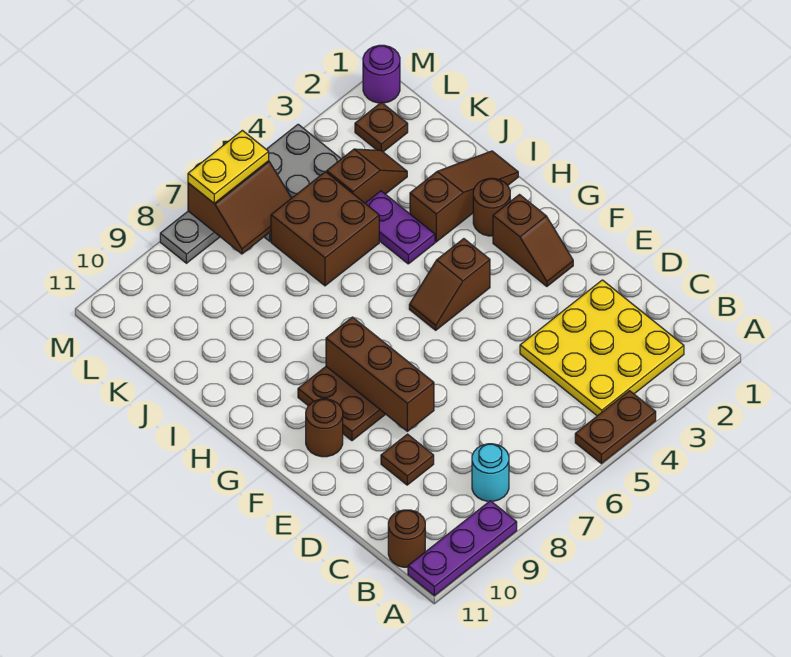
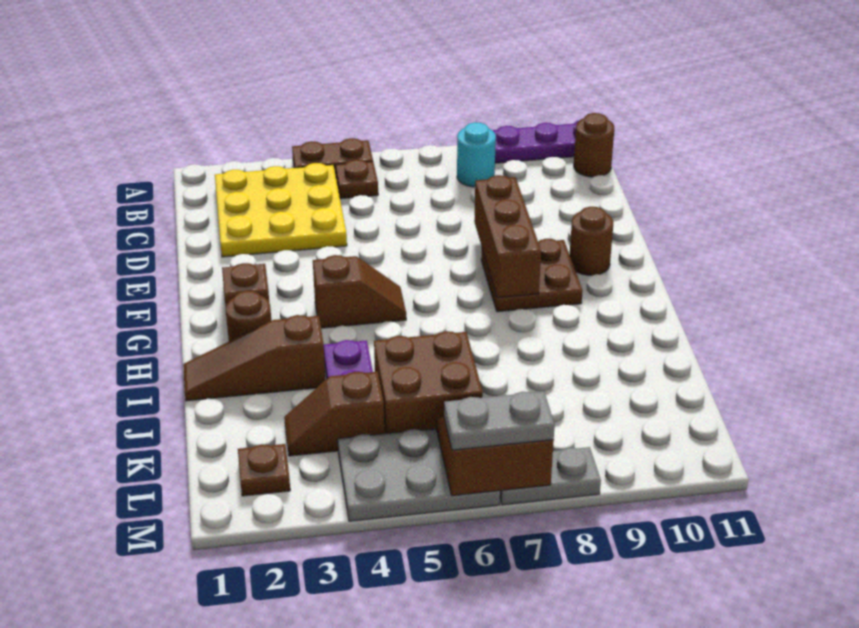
brown 1x1 plate [381,434,434,485] -> brown 1x1 plate moved to [335,160,378,199]
purple 1x1 round brick [363,45,400,103] -> none
yellow 1x2 plate [188,130,269,203] -> grey 1x2 plate [444,392,555,450]

